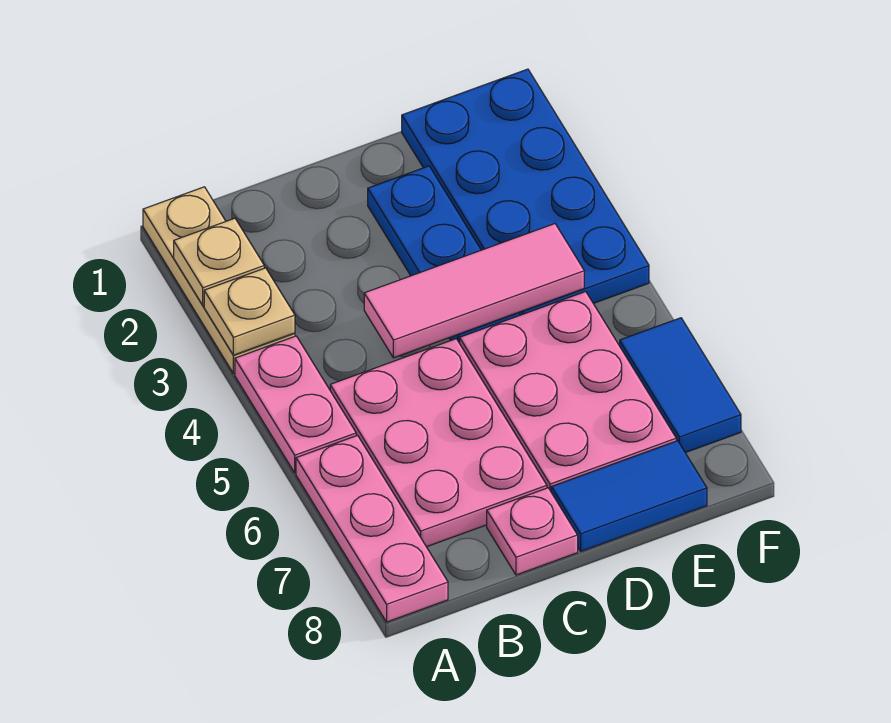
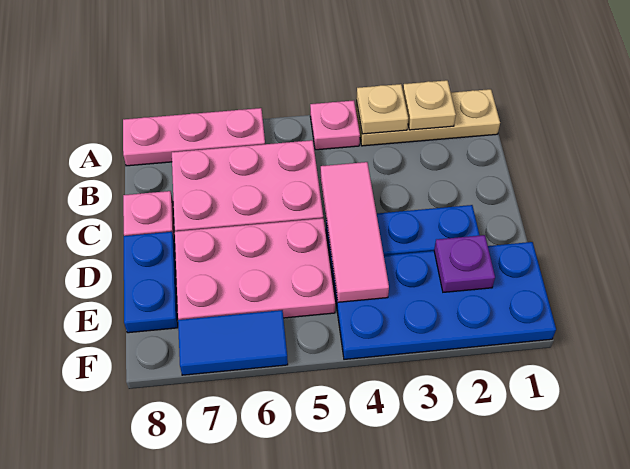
pink 1x2 plate [235,336,356,473] -> pink 1x1 plate [310,100,360,150]
blue 1x2 tile [551,441,707,551] -> blue 1x2 plate [124,232,178,333]
none -> purple 1x1 plate [434,235,495,292]

